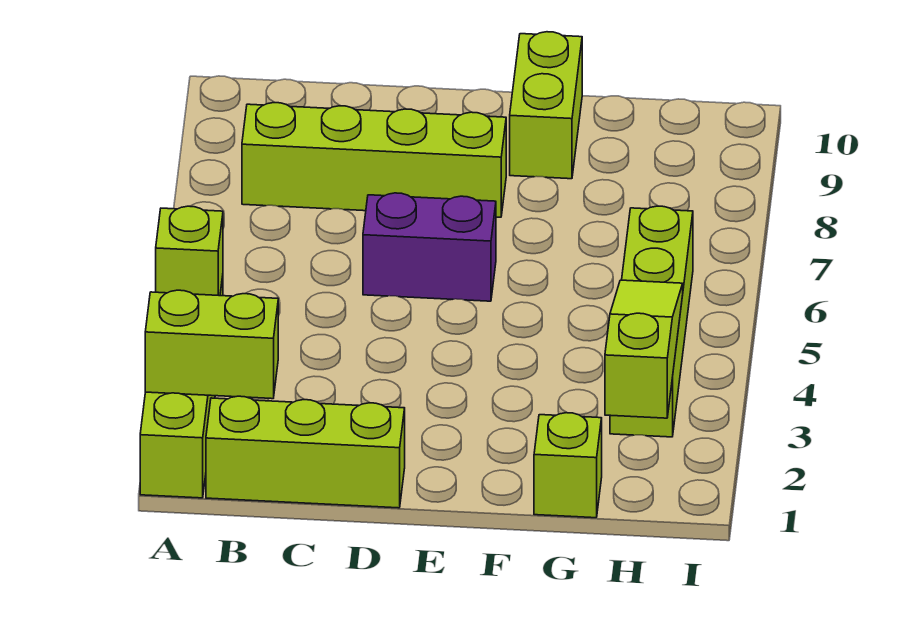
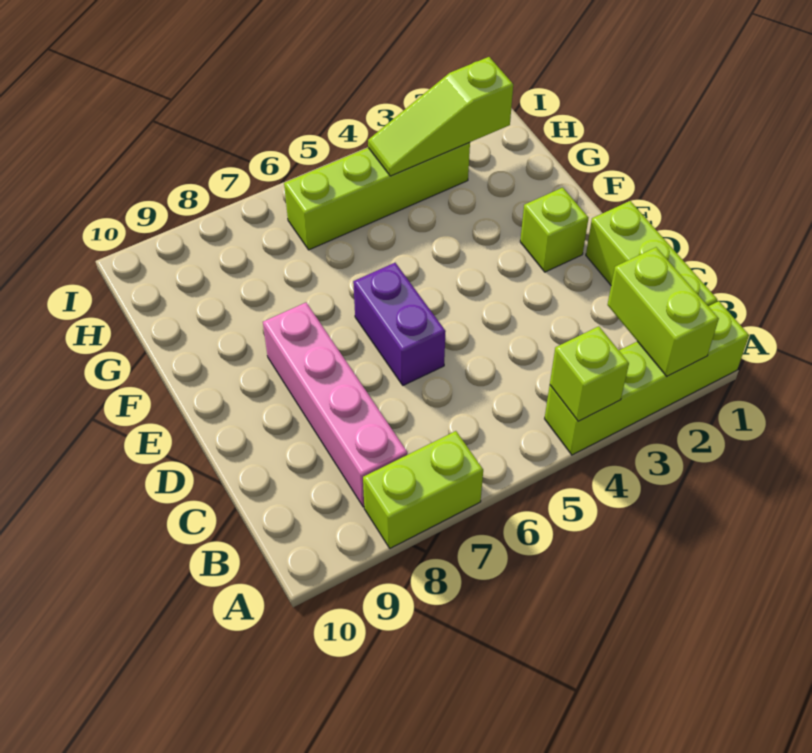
lime 1x4 brick [242,103,506,217] -> pink 1x4 brick [263,303,407,507]
lime 1x2 brick [510,32,582,179] -> lime 1x2 brick moved to [363,431,483,548]
lime 1x1 brick [534,413,602,518] -> lime 1x1 brick moved to [520,188,589,272]

